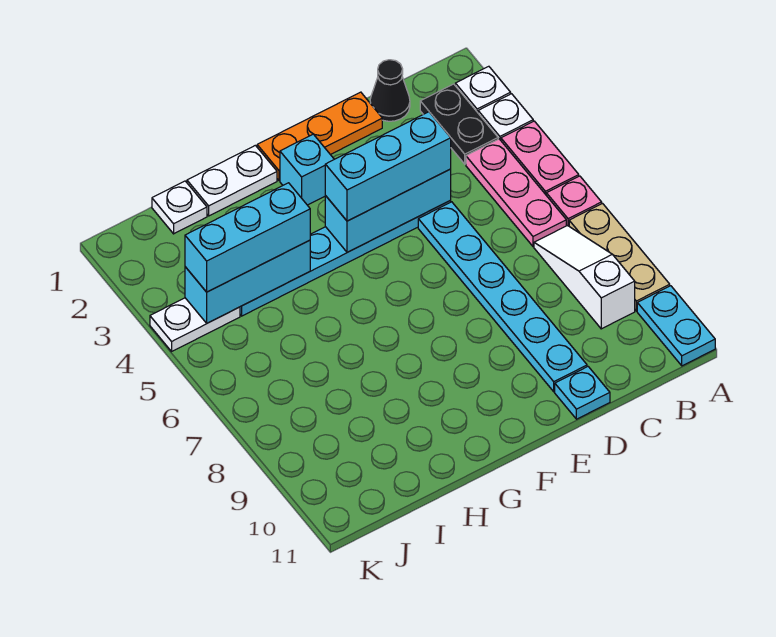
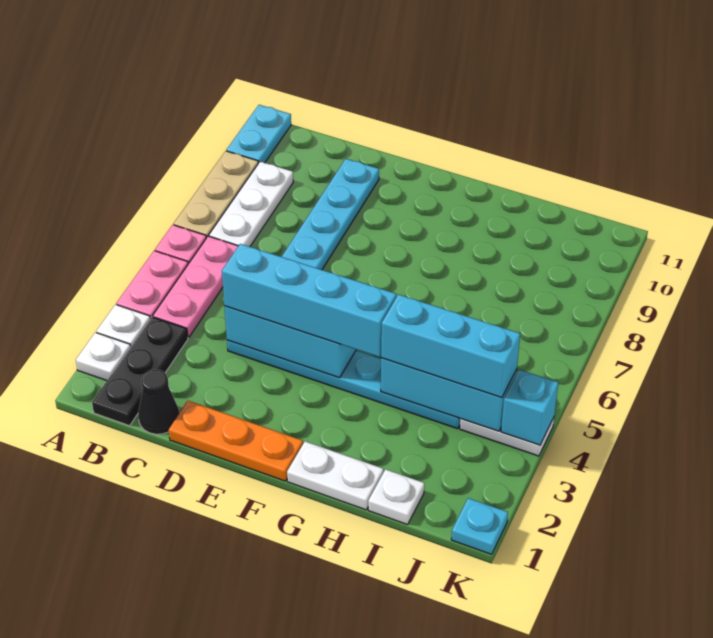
black 1x2 plate [420,84,498,164] -> black 1x3 plate [92,317,188,426]
white 1x3 slope [534,226,635,329] -> white 1x3 plate [209,162,293,247]
cyan 1x3 brick [325,112,451,221] -> cyan 1x4 brick [222,244,396,357]
cyan 1x1 plate [555,367,610,419] -> cyan 1x1 plate moved to [451,498,508,554]
cyan 1x1 brick [280,134,334,205] -> cyan 1x1 brick moved to [501,370,558,445]

